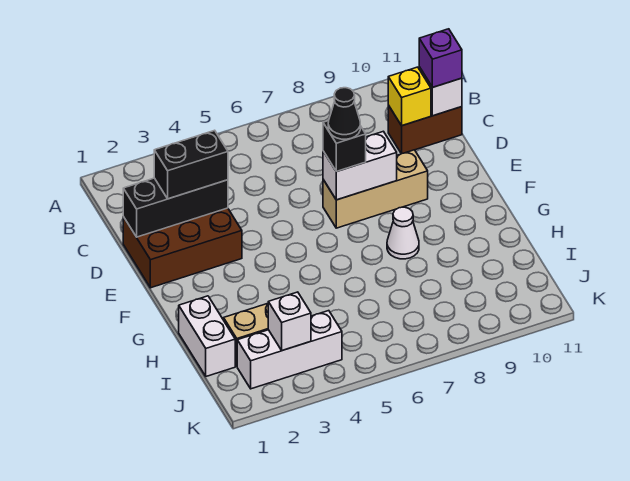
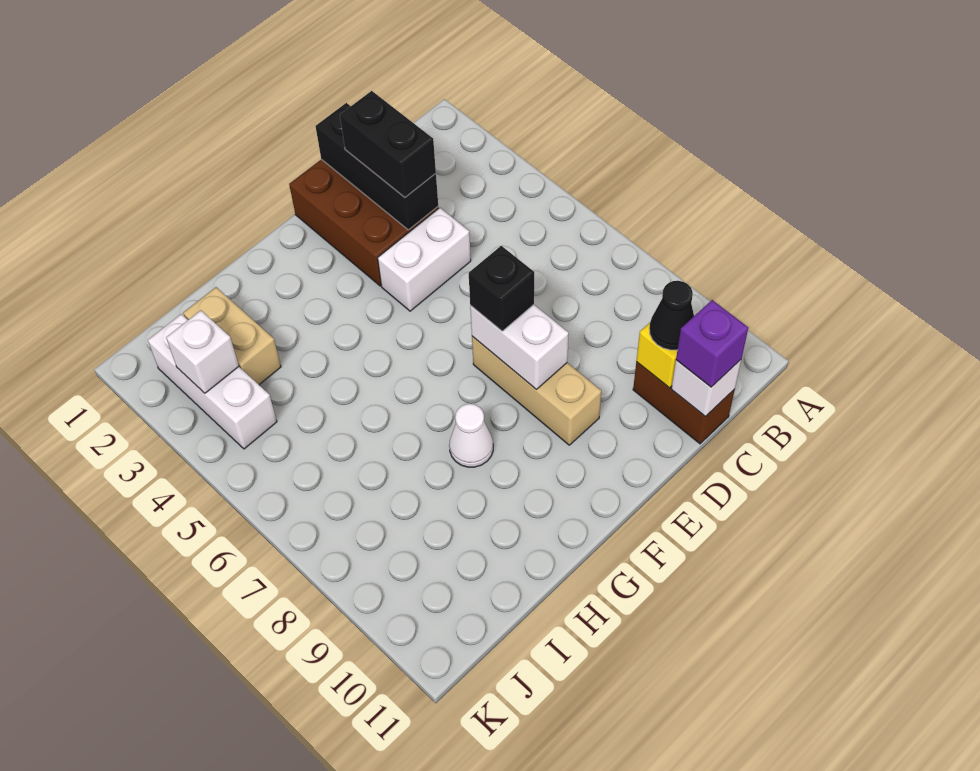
black 1x1 cone [328,88,360,139] -> black 1x1 cone moved to [649,281,694,350]
white 1x2 brick [179,296,235,376] -> white 1x2 brick moved to [378,208,471,311]

